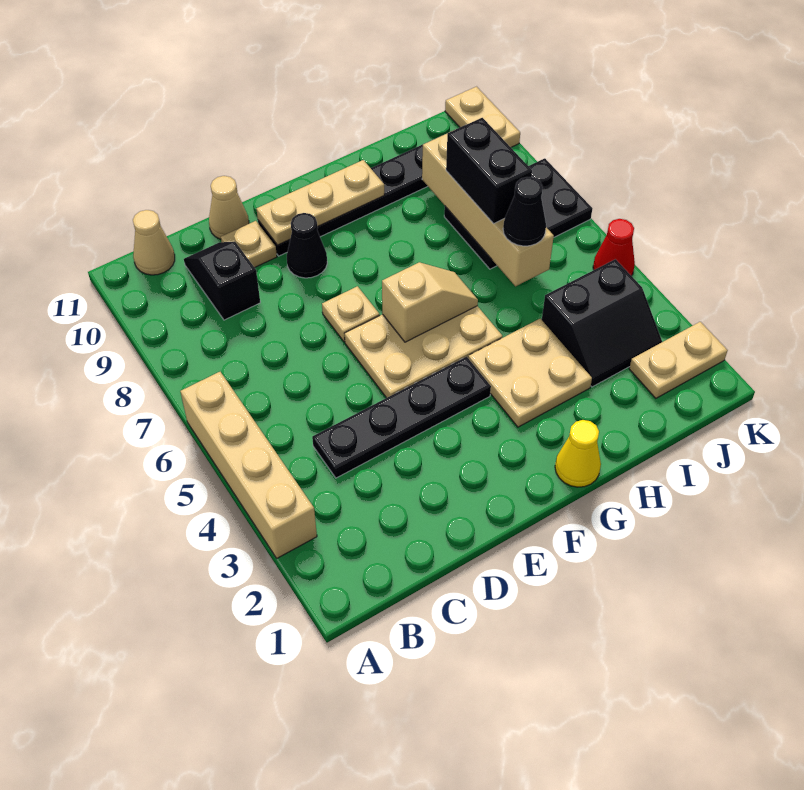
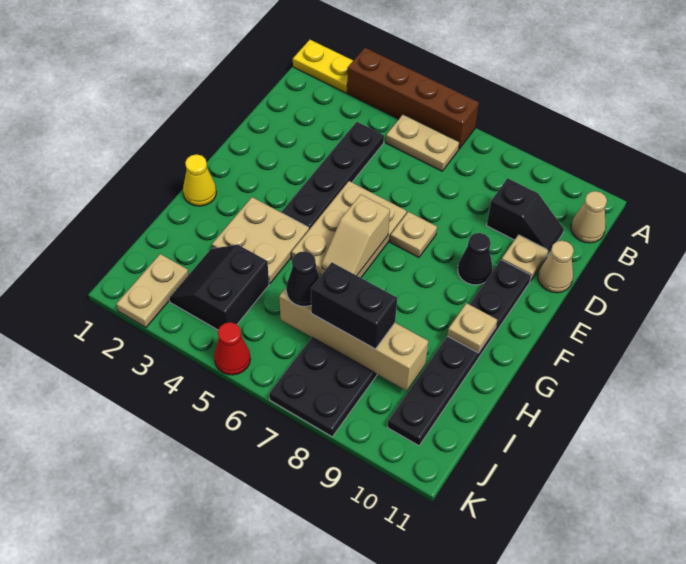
none -> yellow 1x2 plate [293,40,353,93]
tan 1x4 brick [180,372,317,558] -> brown 1x4 brick [347,48,479,149]
tan 1x3 plate [257,160,384,245] -> tan 1x1 plate [447,303,497,353]
tan 1x2 plate [445,87,520,147] -> tan 1x2 plate moved to [386,114,460,171]

